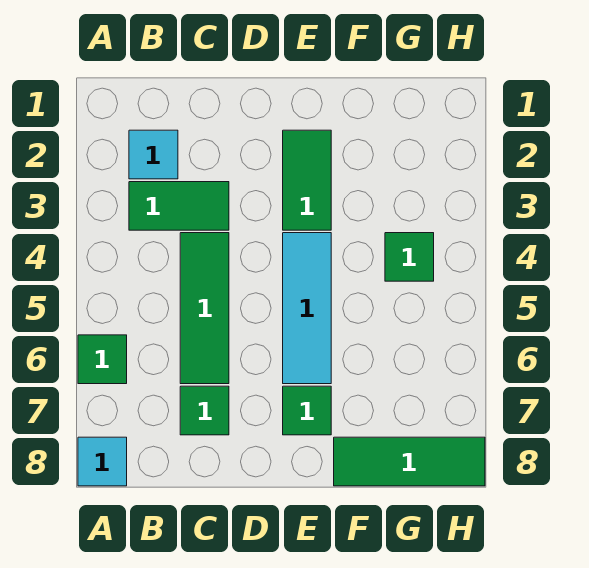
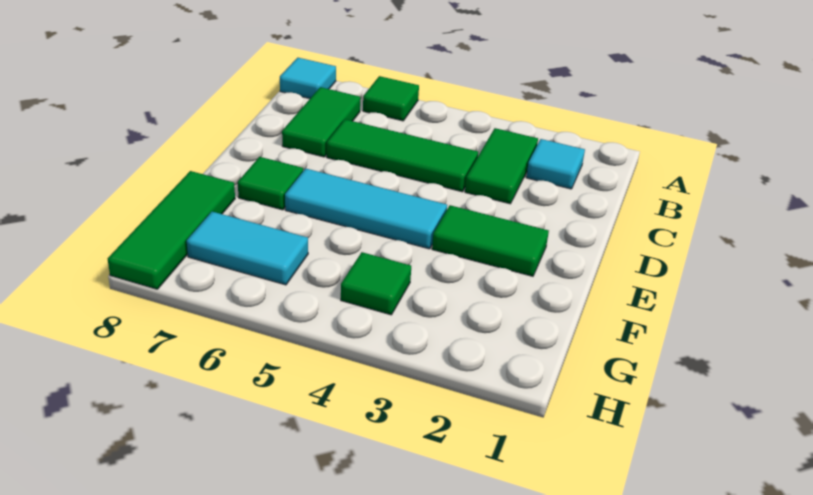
green 1x1 tile [180,386,229,435] -> green 1x2 tile [282,87,360,157]
none -> cyan 1x2 tile [187,212,308,285]

